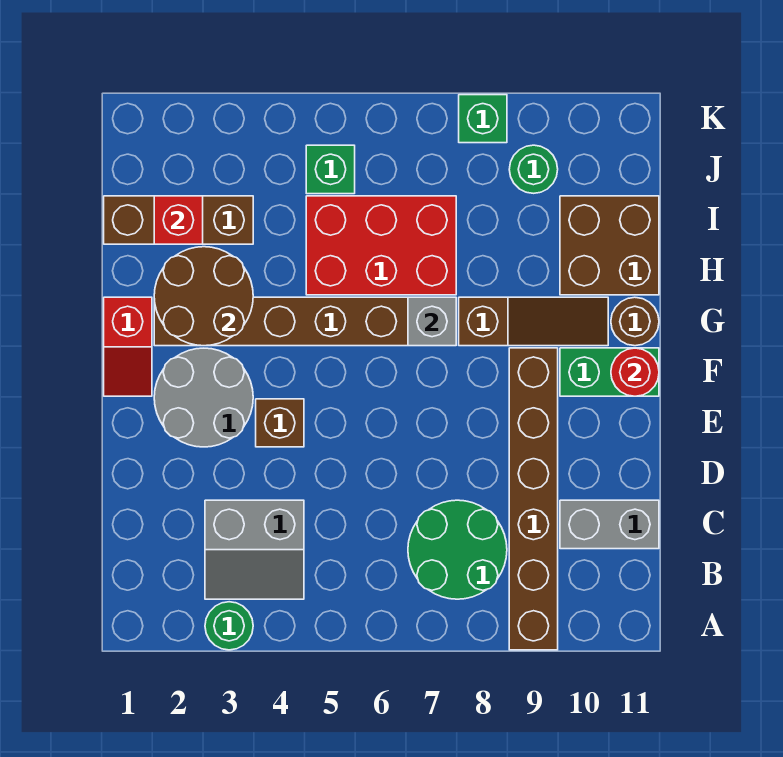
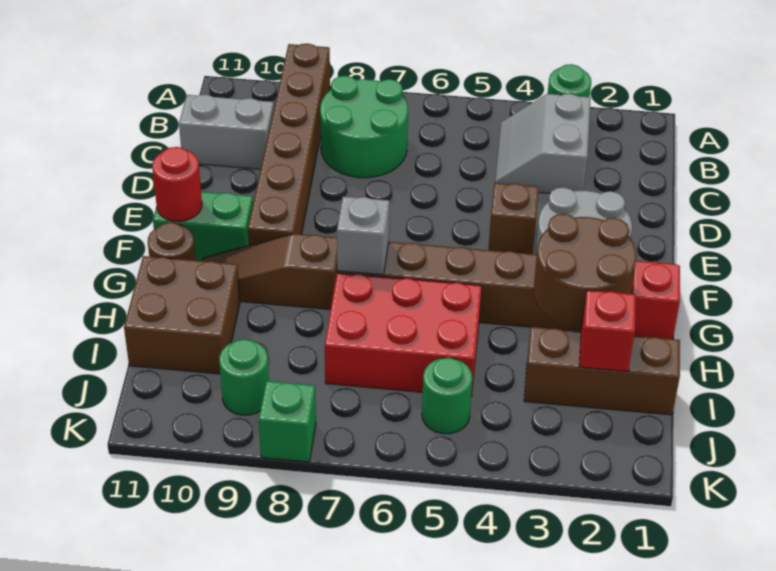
grey 2x2 slope [205,500,304,599] -> grey 2x2 slope turned to [495,94,591,193]
green 1x1 brick [306,145,355,194] -> green 1x1 round brick [422,358,472,434]

